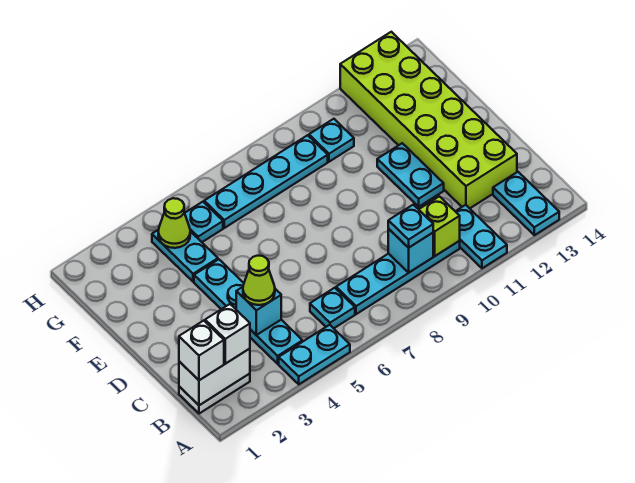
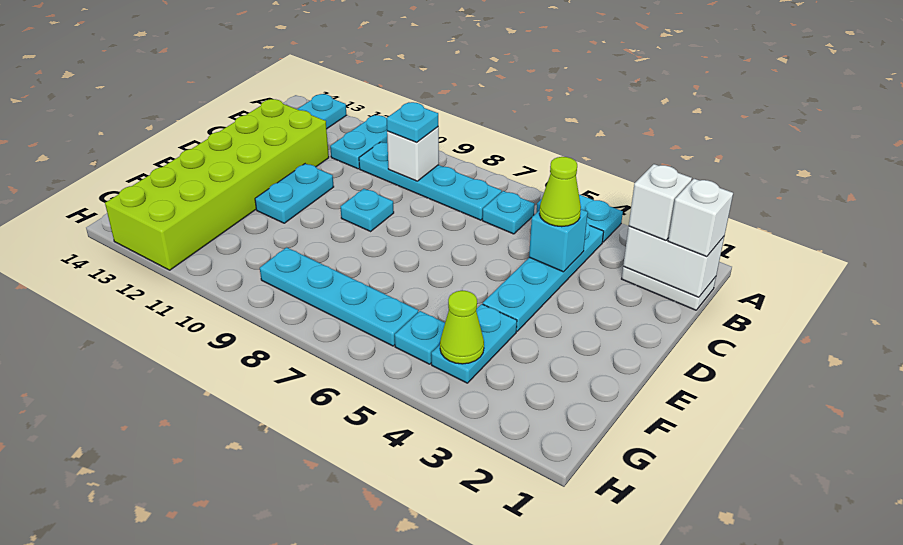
cyan 1x1 brick [388,229,433,273] -> white 1x1 brick [387,127,439,181]
lime 1x1 brick [419,196,460,256] -> none
cyan 1x1 plate [309,119,354,162] -> cyan 1x1 plate moved to [340,189,394,231]

